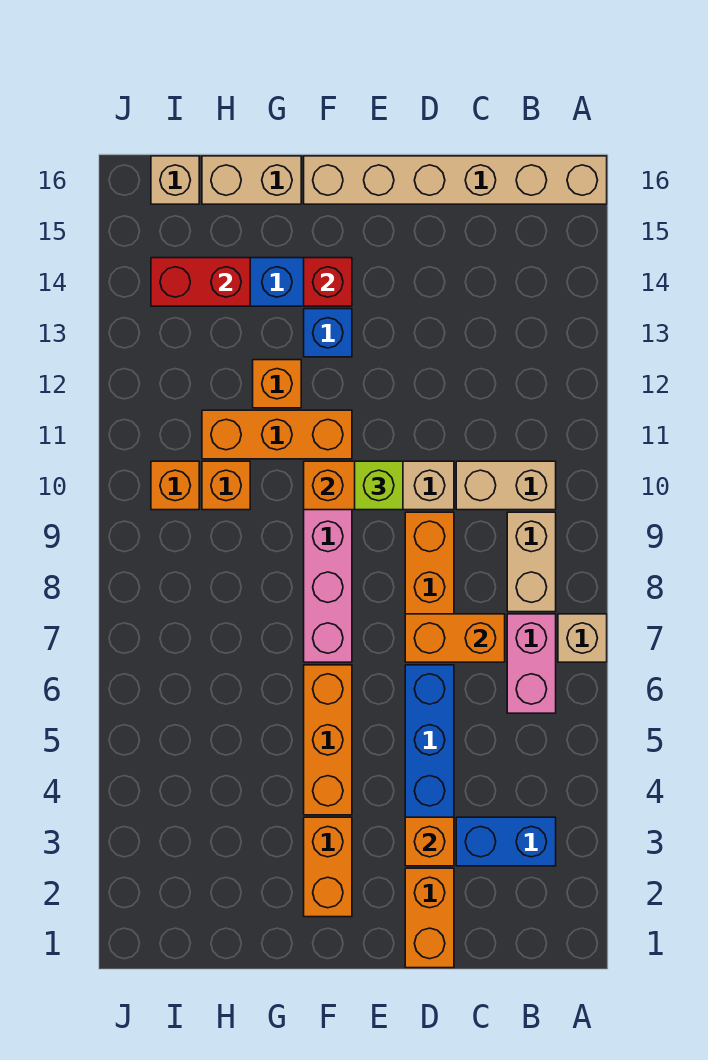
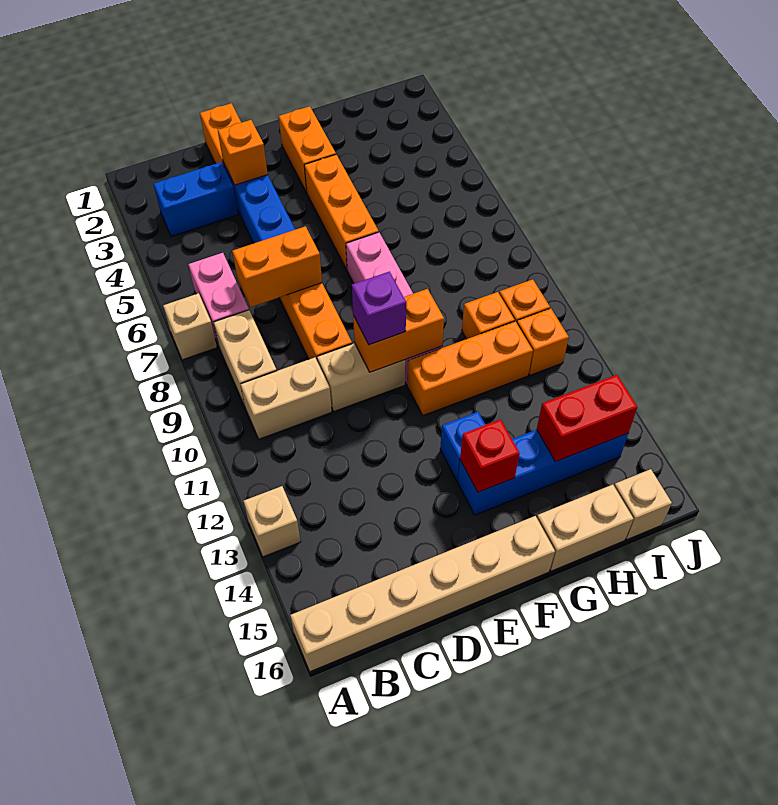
none -> tan 1x1 brick [244,486,301,557]
lime 1x1 brick [355,461,403,510] -> purple 1x1 brick [352,272,406,345]
orange 1x1 brick [253,360,301,408] -> orange 1x1 brick moved to [517,309,569,375]

